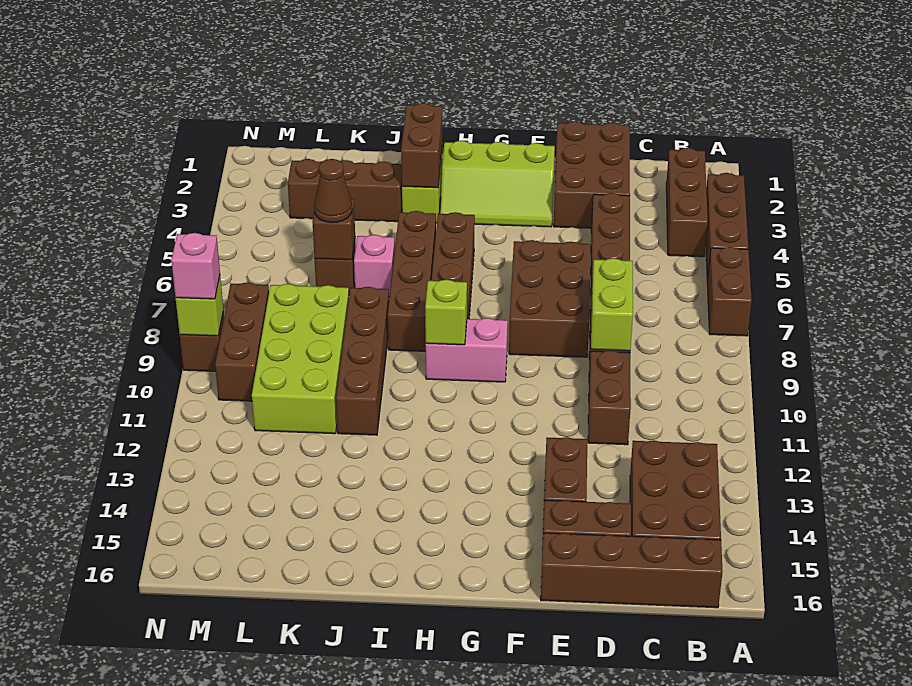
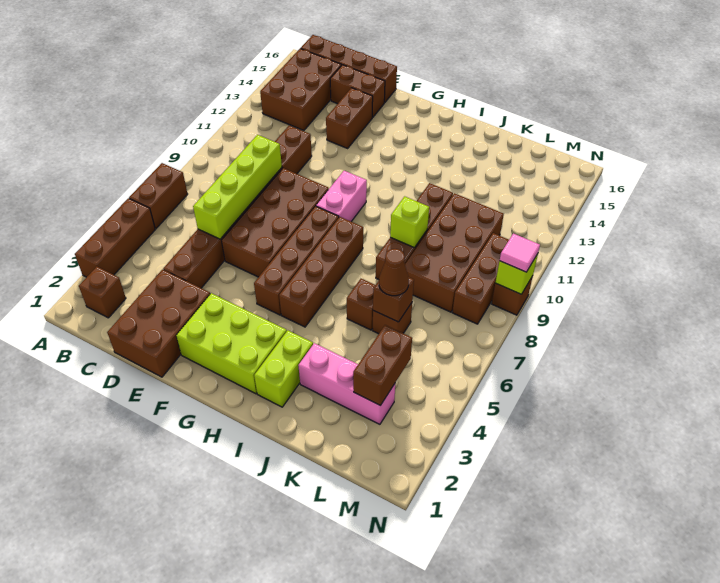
brown 1x3 brick [666,148,708,257] -> brown 1x1 brick [79,267,126,318]
lime 1x2 brick [591,258,633,351] -> lime 1x4 brick [193,135,282,239]
brown 2x3 brick [509,240,591,357] -> brown 2x4 brick [222,168,329,277]
lime 2x3 slope [440,141,555,227] -> lime 2x3 brick [176,293,287,394]
pink 1x2 brick [426,318,508,382] -> pink 1x2 brick turned to [316,171,367,222]
lime 1x1 brick [425,280,467,345] -> lime 1x1 brick moved to [390,196,429,248]
brown 1x2 brick [401,103,443,188] -> brown 1x2 brick moved to [353,325,412,406]
brown 1x4 brick [388,211,436,351] -> brown 1x4 brick moved to [254,206,339,315]
brown 1x3 brick [288,159,402,222] -> pink 1x3 brick [298,343,395,424]
pink 1x1 brick [354,235,395,297] -> brown 1x1 brick [347,279,375,330]
lime 2x4 brick [252,284,349,434] -> brown 2x4 brick [405,193,504,312]
pink 1x1 brick [171,233,220,299] -> pink 1x1 tile [500,234,540,272]

